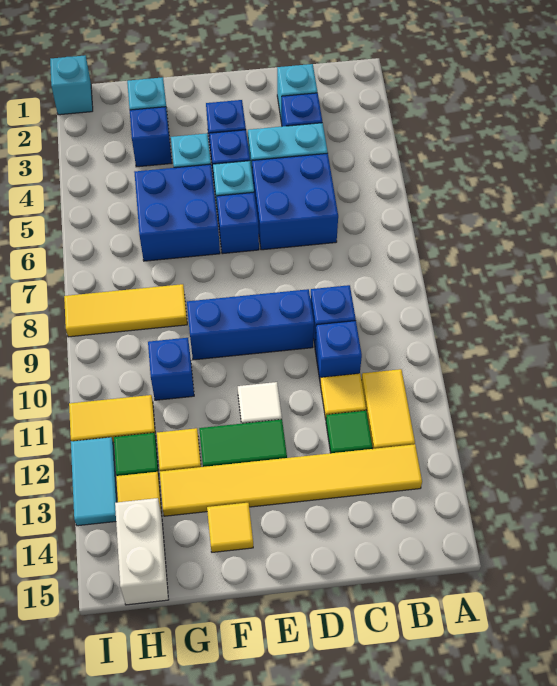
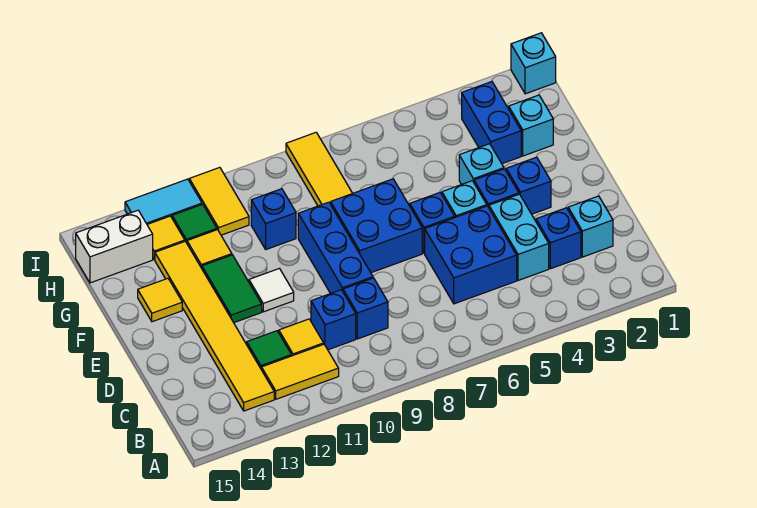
blue 2x2 brick [134,164,220,261] -> blue 2x2 brick moved to [331,179,422,273]
blue 1x1 brick [130,107,172,167] -> blue 1x2 brick [462,82,521,164]

